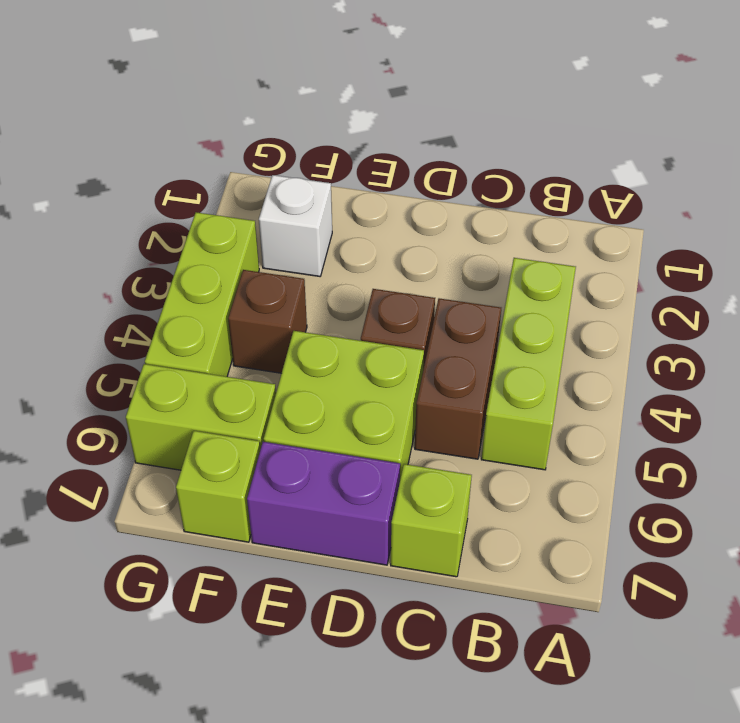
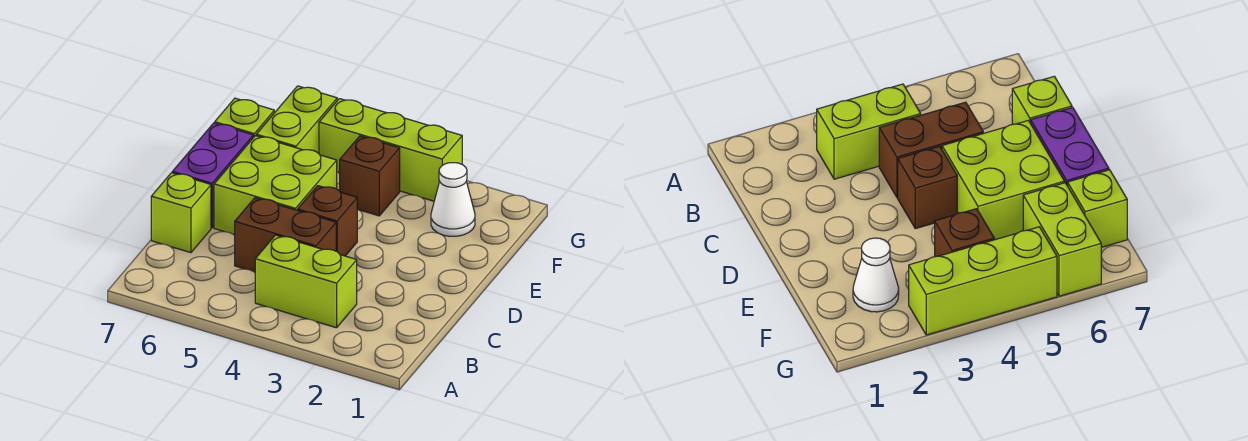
lime 1x3 brick [481,258,576,470] -> lime 1x2 brick [255,235,357,328]
white 1x1 brick [259,175,332,276] -> white 1x1 cone [431,163,475,236]

